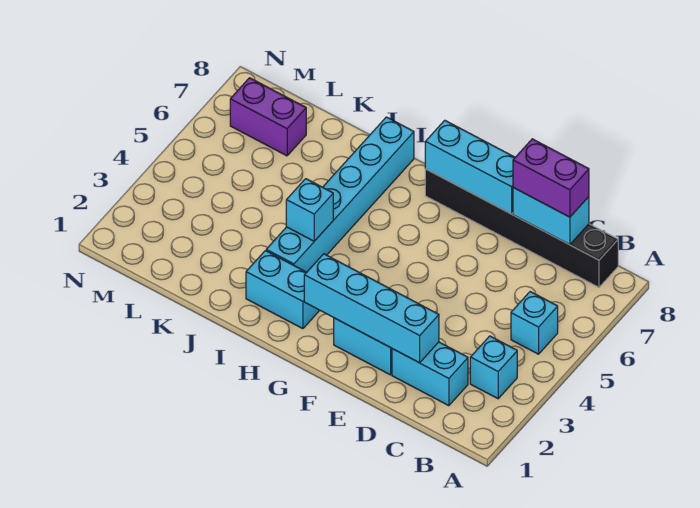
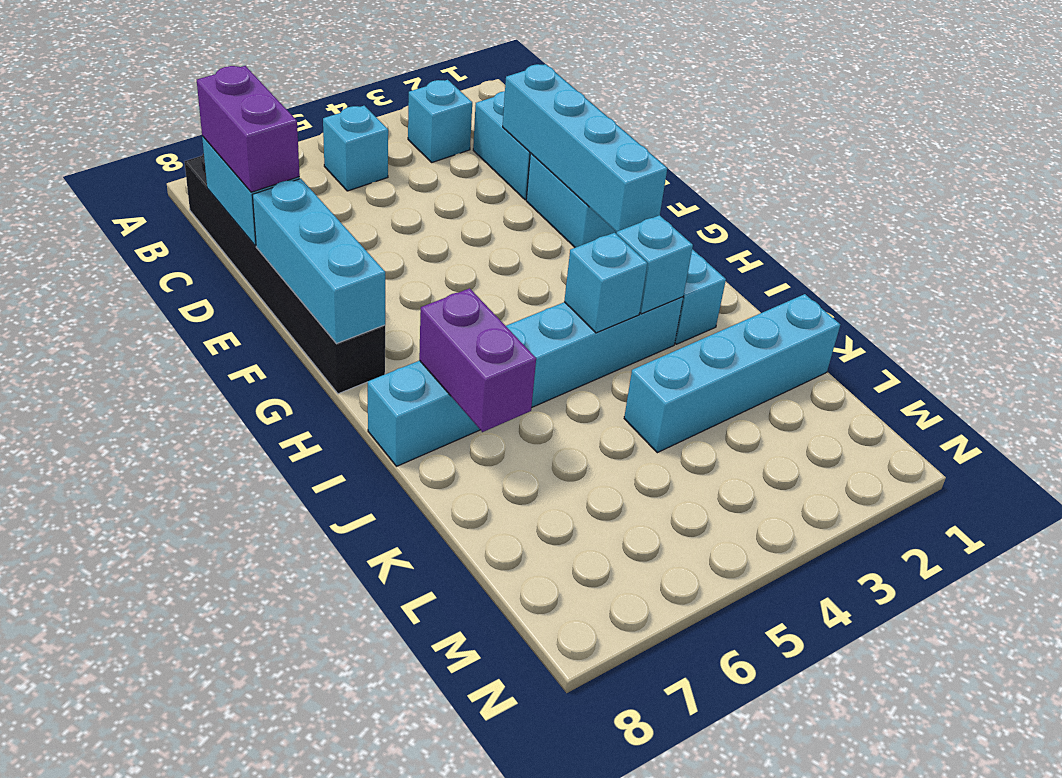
none -> cyan 1x1 brick [616,215,693,314]
none -> cyan 1x4 brick [624,294,840,453]
purple 1x2 brick [230,78,306,156] -> purple 1x2 brick moved to [419,288,536,432]

